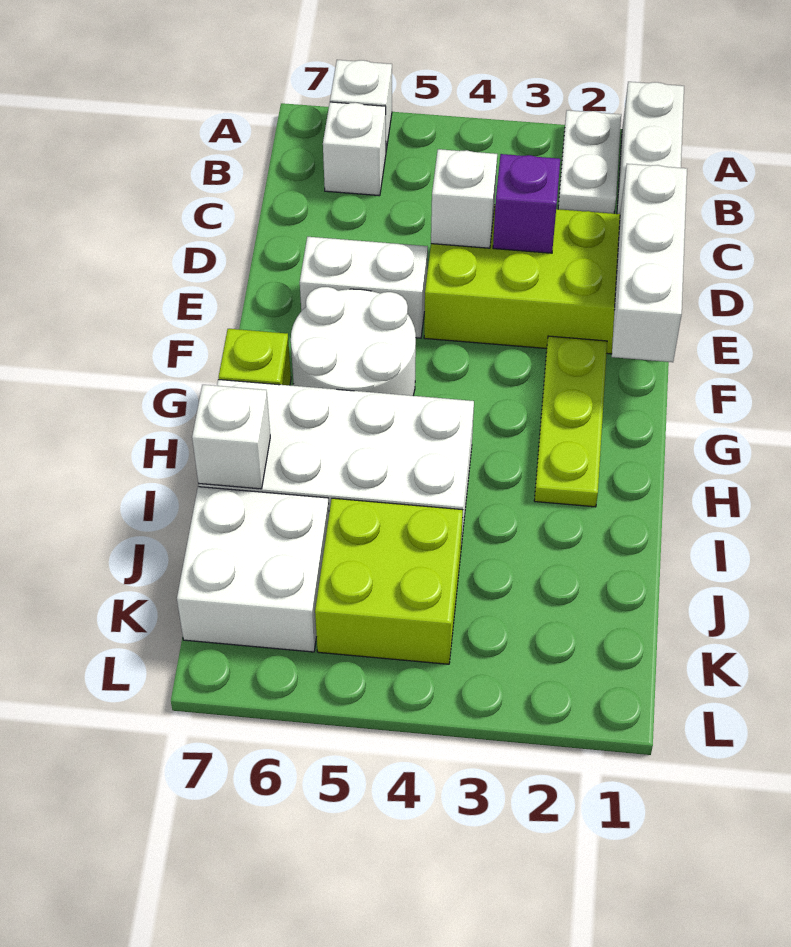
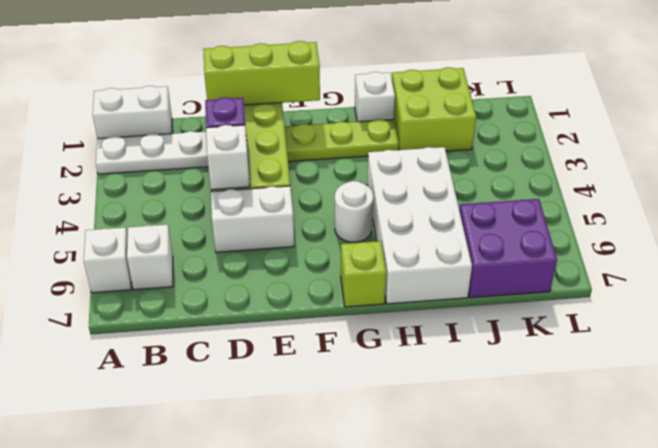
white 1x2 plate [558,110,621,214] -> white 1x3 plate [96,131,208,174]
white 1x3 brick [612,164,687,362] -> lime 1x3 brick [203,41,320,105]
white 1x2 brick [300,237,428,338] -> white 1x2 brick turned to [211,186,294,252]
white 2x2 round brick [291,287,416,396] -> white 1x1 round brick [335,181,373,242]
white 1x1 brick [192,385,270,489] -> white 1x1 brick moved to [355,72,395,122]
lime 2x2 brick [315,498,463,664] -> lime 2x2 brick moved to [392,67,476,151]
white 2x2 brick [177,487,329,652] -> purple 2x2 brick [459,199,557,298]

